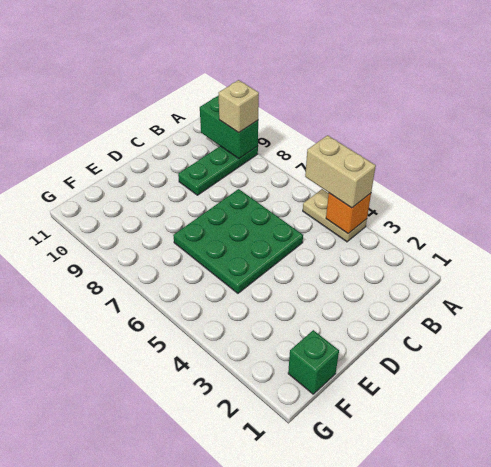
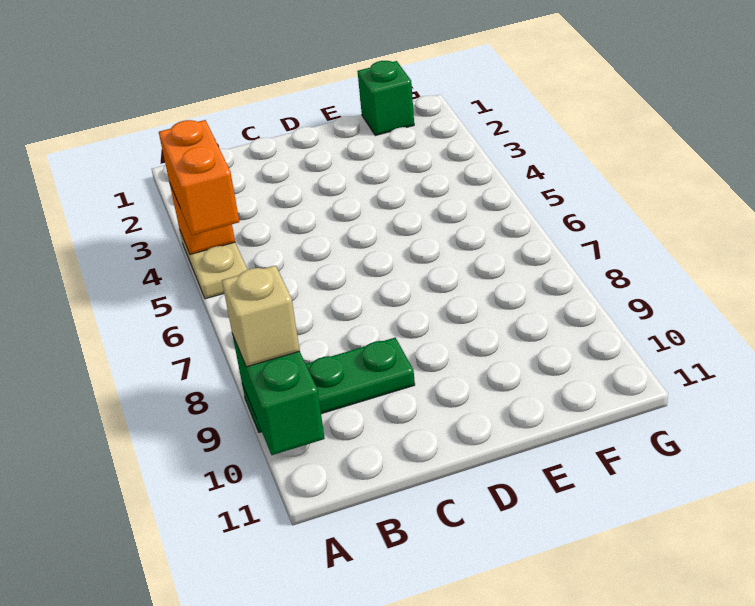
tan 1x2 brick [305,135,376,208] -> orange 1x2 brick [159,120,239,235]
green 3x3 plate [173,189,303,293] -> none

